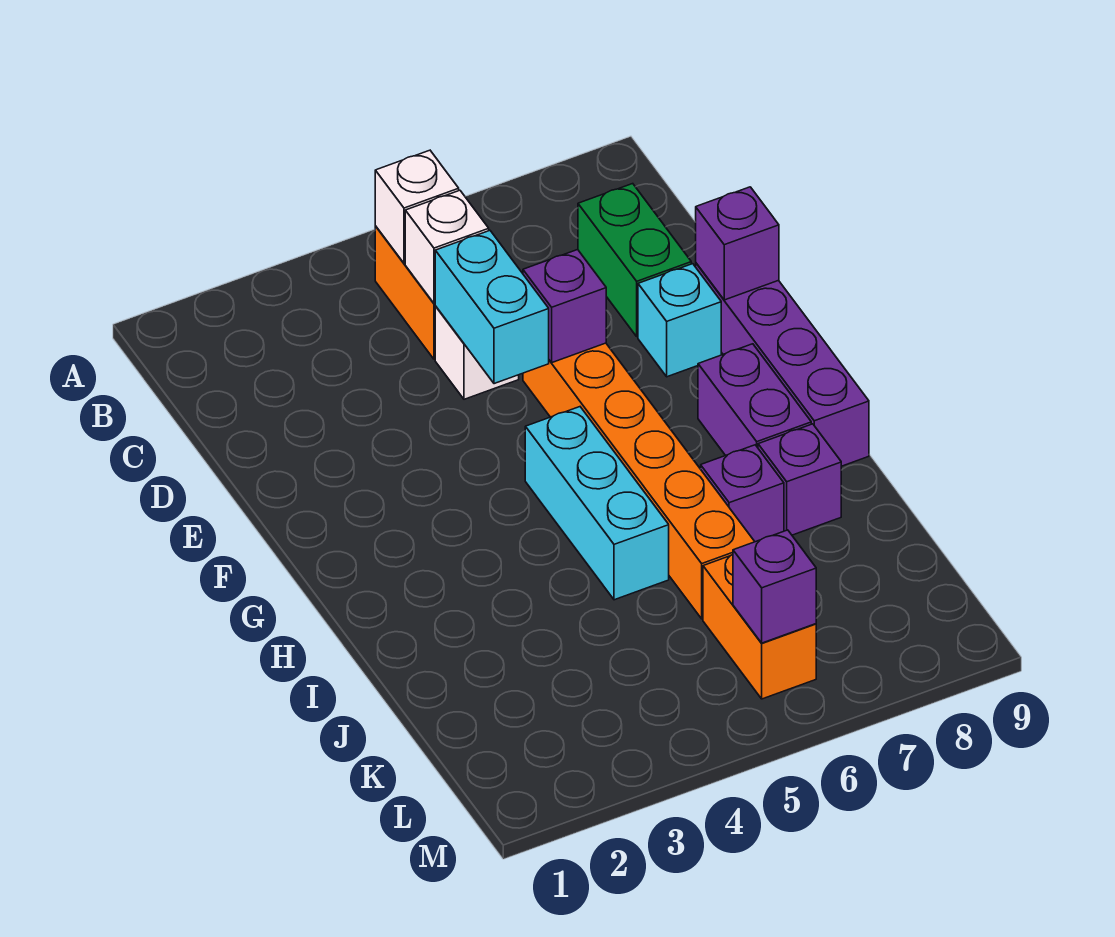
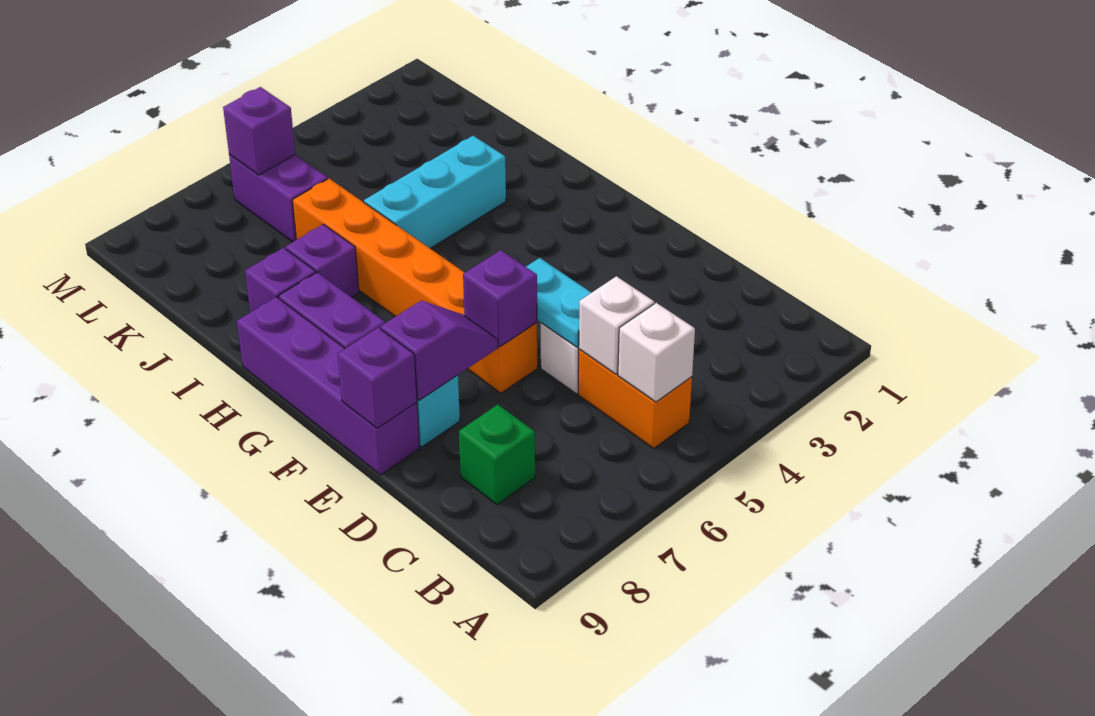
green 1x2 brick [578,184,691,337] -> green 1x1 brick [459,405,535,505]
cyan 1x2 brick [435,231,549,384] -> cyan 1x2 plate [526,258,591,347]
none -> purple 1x2 slope [381,301,498,400]
cyan 1x3 brick [525,407,669,600] -> cyan 1x3 brick turned to [364,136,506,248]
orange 1x2 brick [703,555,816,699] -> purple 1x2 brick [229,154,328,242]

